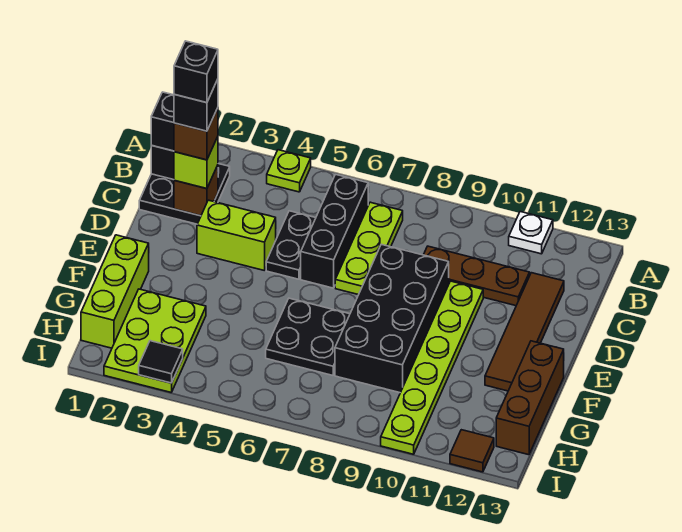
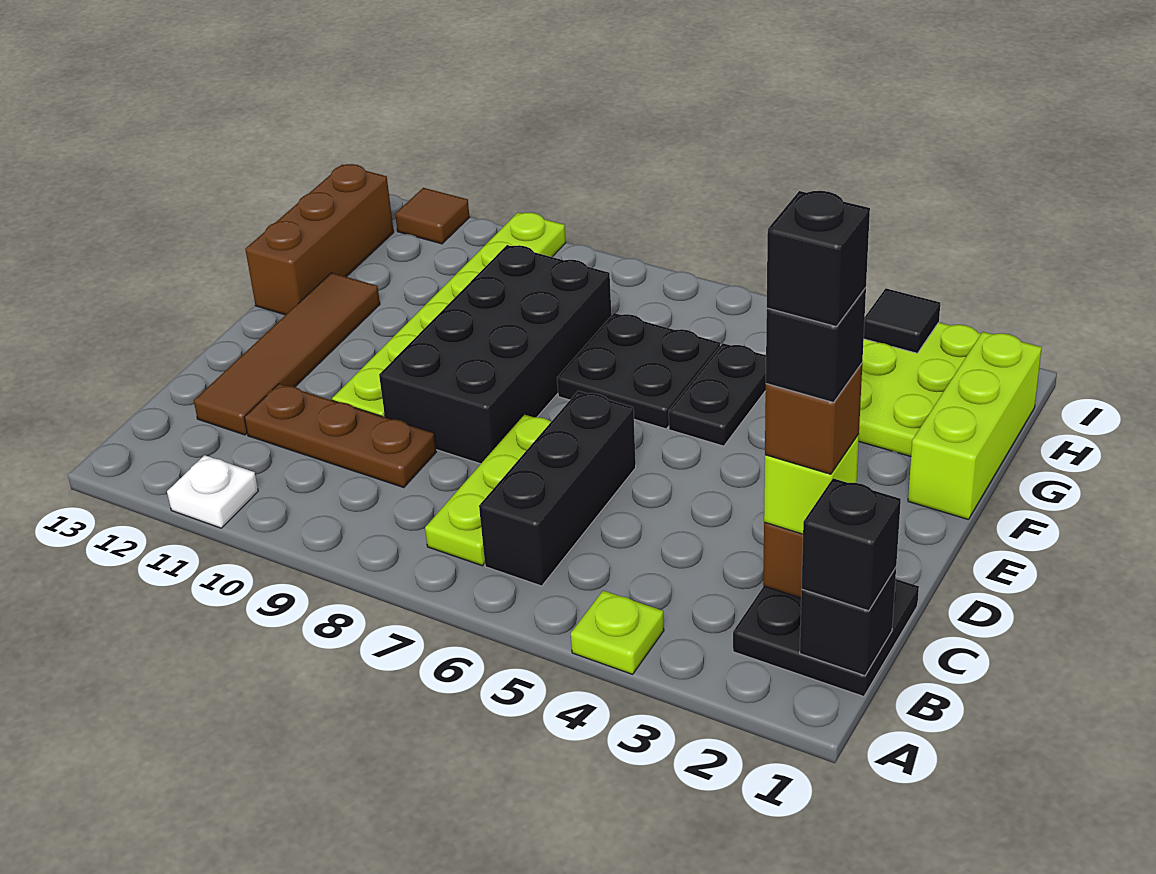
black 1x2 plate [266,211,316,279] -> black 1x2 plate moved to [669,343,766,446]
lime 1x2 brick [197,200,276,270] -> none

